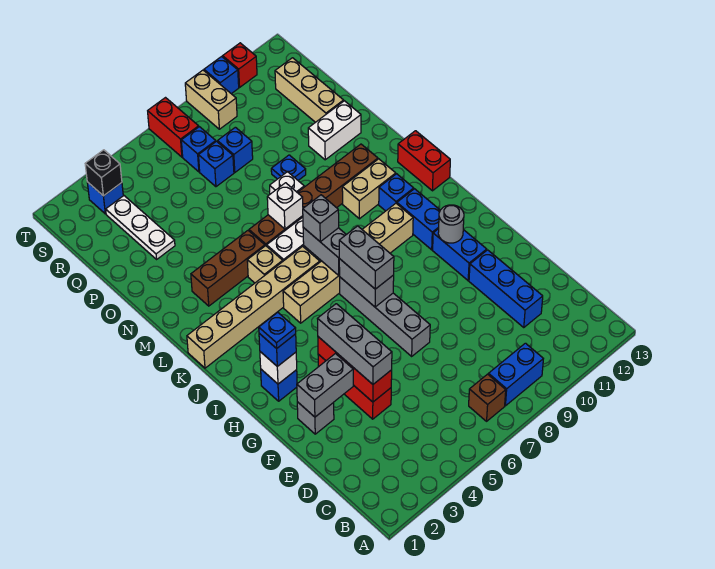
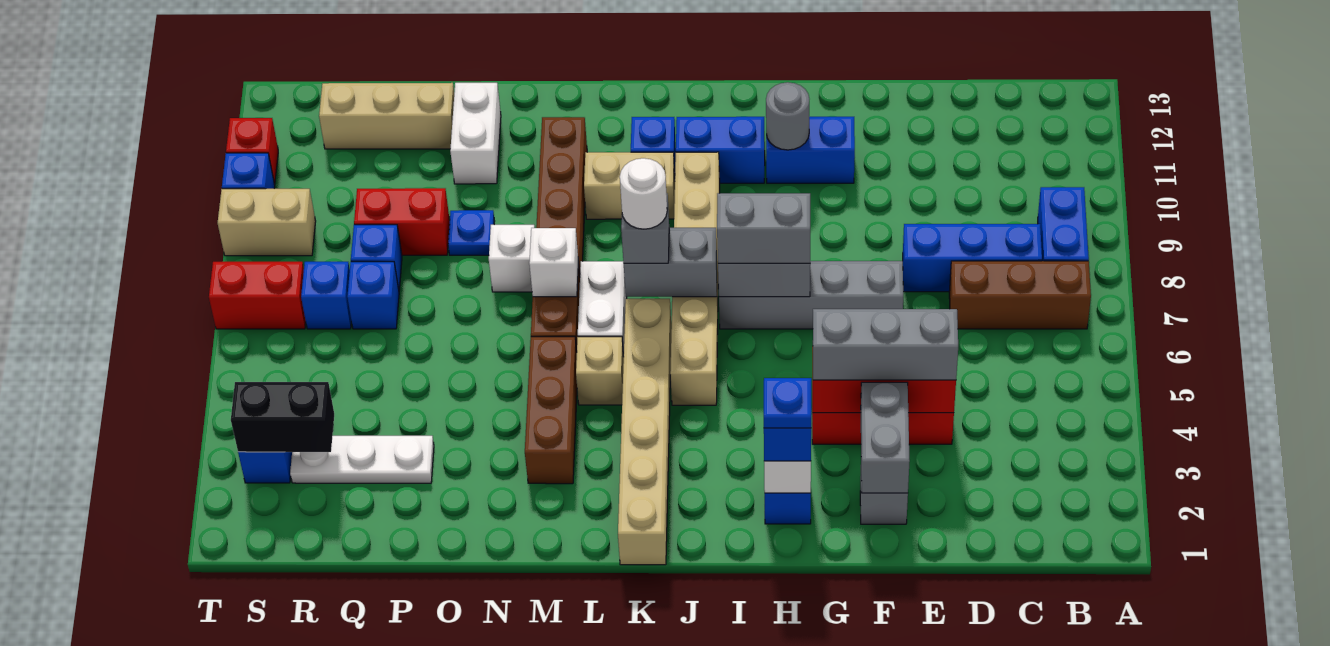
brown 1x1 brick [469,374,506,421] -> brown 1x3 brick [949,261,1091,329]
blue 1x3 brick [469,250,543,327] -> blue 1x3 brick moved to [903,224,1042,292]
none -> white 1x1 round brick [620,158,667,229]
red 1x2 brick [398,131,450,191] -> red 1x2 brick moved to [354,188,450,255]
tan 1x2 brick [342,159,396,219] -> tan 1x2 brick turned to [584,152,675,219]
black 1x1 brick [85,150,122,196] -> black 1x2 brick [231,382,334,452]

